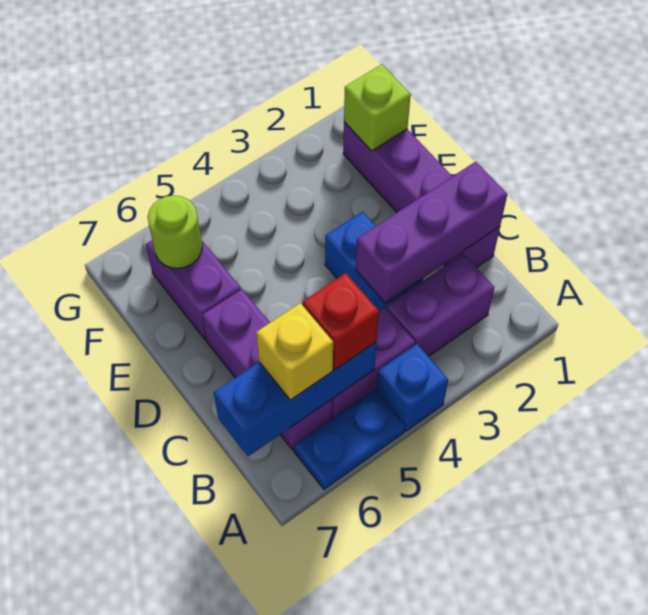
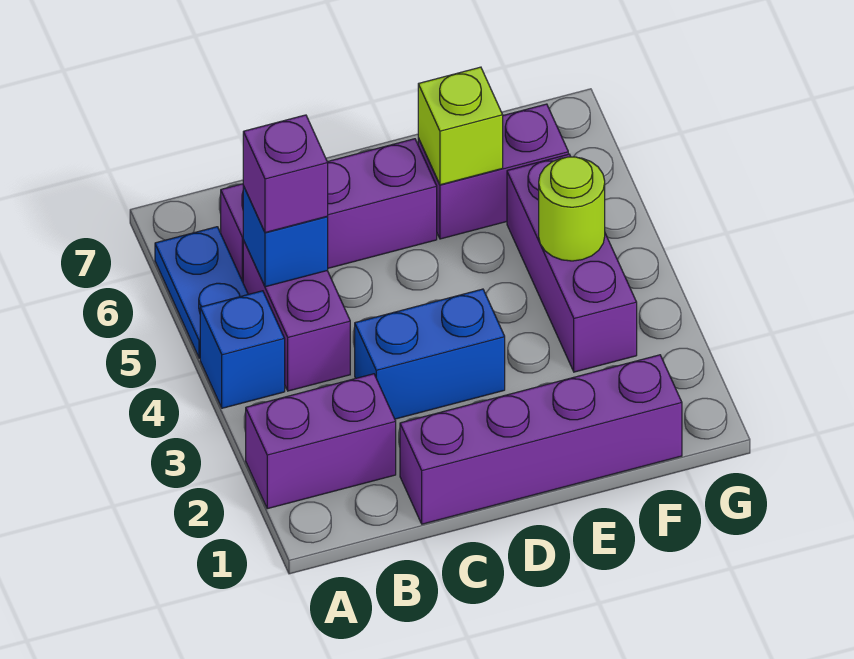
purple 1x2 brick [386,254,494,357] -> purple 1x2 brick turned to [246,374,396,509]
blue 1x3 brick [214,342,377,456] -> blue 1x1 brick [243,186,328,287]
red 1x1 brick [303,273,379,370] -> purple 1x1 brick [243,115,328,233]
yellow 1x1 brick [256,303,333,400] -> none
purple 1x3 brick [356,162,507,303] -> purple 1x3 brick moved to [507,154,637,372]
lime 1x1 brick [344,64,411,151] -> lime 1x1 brick moved to [418,67,503,185]
lime 1x1 round brick [148,195,202,269] -> lime 1x1 round brick moved to [539,157,605,261]

